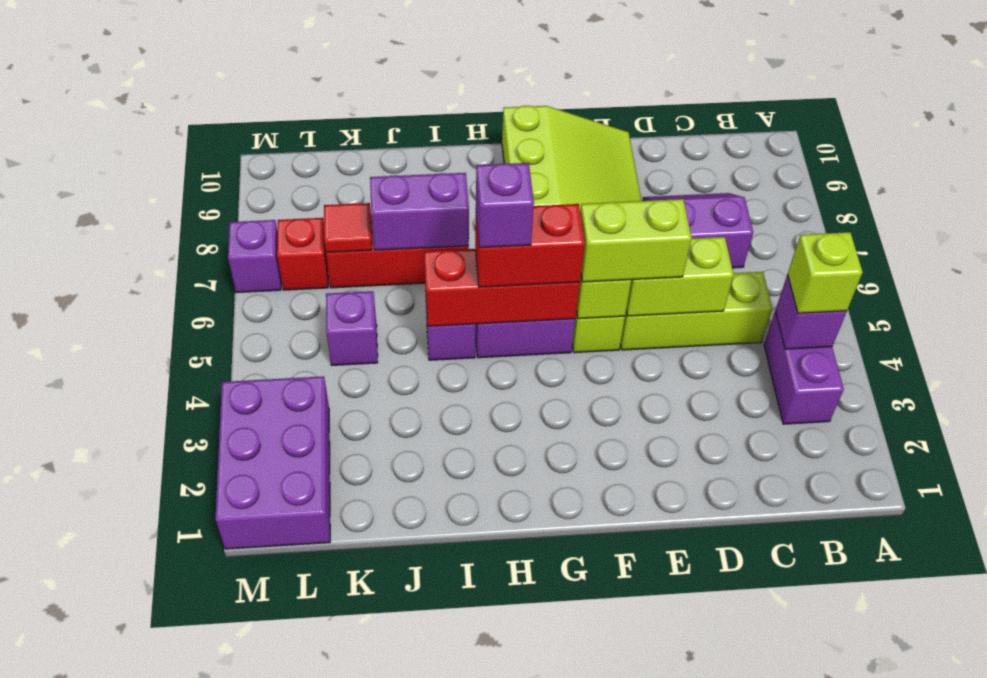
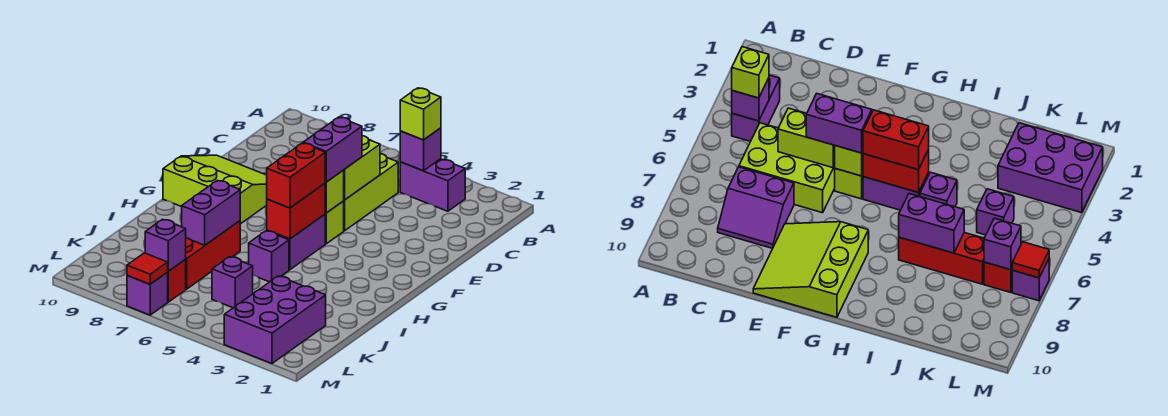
lime 1x3 brick [620,272,772,350] -> lime 2x3 brick [344,154,398,231]
lime 1x2 brick [580,199,692,282] -> purple 1x2 brick [303,117,362,182]
red 1x3 brick [424,249,580,326] -> red 1x2 brick [267,184,325,239]
purple 1x1 brick [476,163,534,248] -> purple 1x1 brick moved to [145,219,186,271]
red 1x1 tile [324,203,372,253] -> red 1x1 tile moved to [127,253,168,284]
purple 2x3 brick [215,376,330,549] -> purple 2x3 brick turned to [224,276,326,364]

